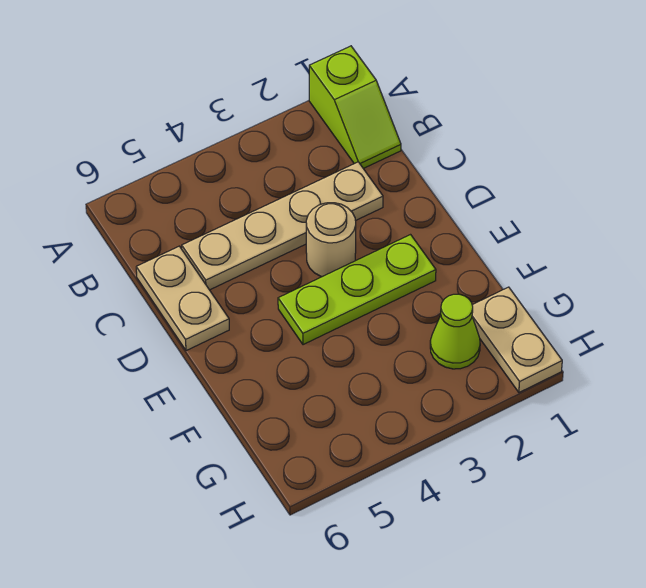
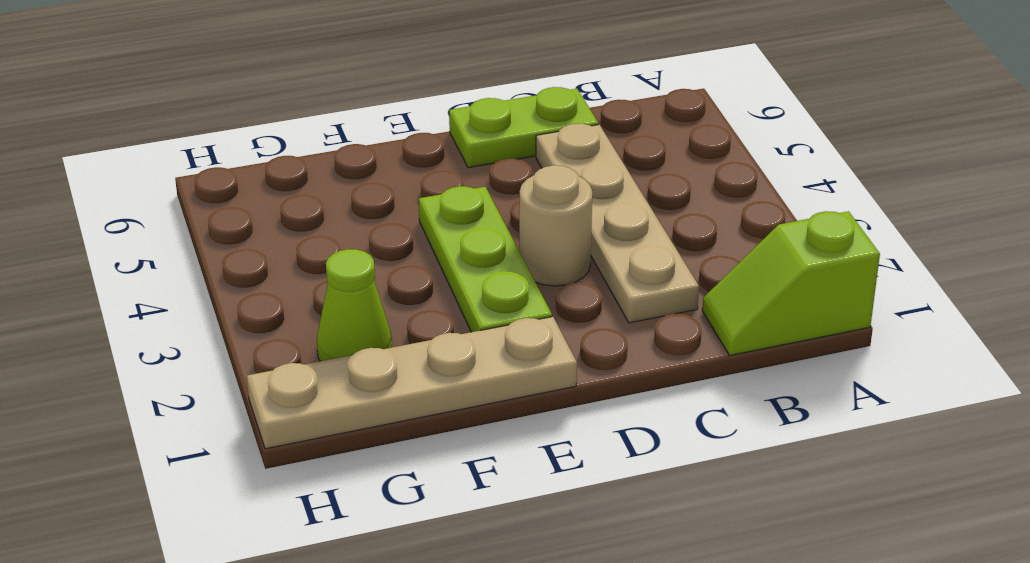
tan 1x2 plate [136,246,229,351] -> lime 1x2 plate [449,87,598,168]
tan 1x2 plate [472,287,562,392] -> tan 1x4 plate [247,317,577,449]

